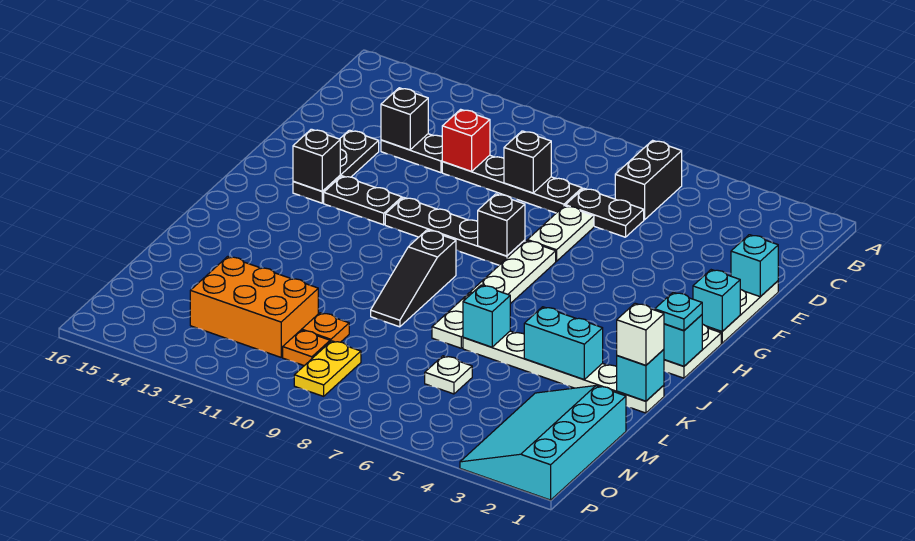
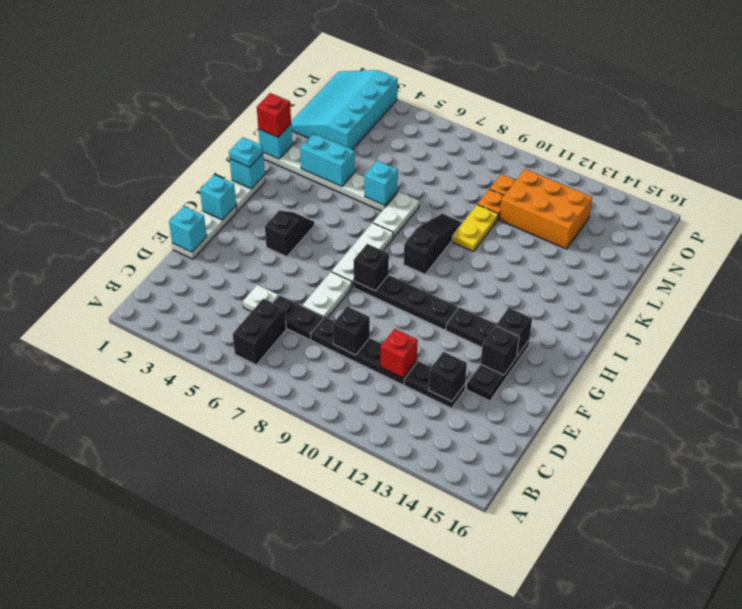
none -> black 1x1 brick [481,326,519,375]
none -> black 1x2 slope [265,211,314,257]
white 1x1 brick [617,303,664,365] -> red 1x1 brick [257,93,291,137]
cyan 3x4 slope [460,386,626,500] -> cyan 3x4 slope turned to [291,70,398,150]
white 1x1 plate [425,356,472,394] -> white 1x1 plate moved to [243,285,278,312]
yellow 1x2 plate [294,341,361,396] -> yellow 1x2 plate moved to [452,205,498,251]

